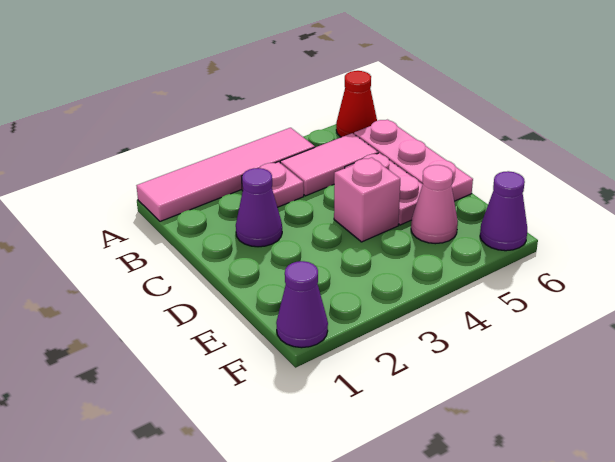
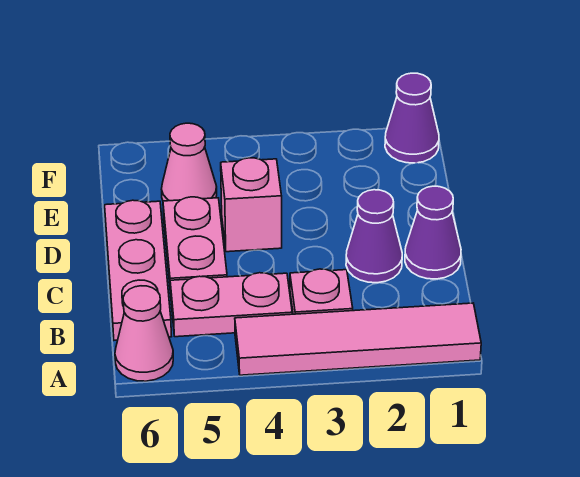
red 1x1 cone [336,71,377,137] -> pink 1x1 cone [115,286,173,381]
pink 1x2 tile [280,133,378,196] -> pink 1x2 plate [170,273,292,337]
purple 1x1 cone [480,171,527,251] -> purple 1x1 cone moved to [405,186,461,279]

